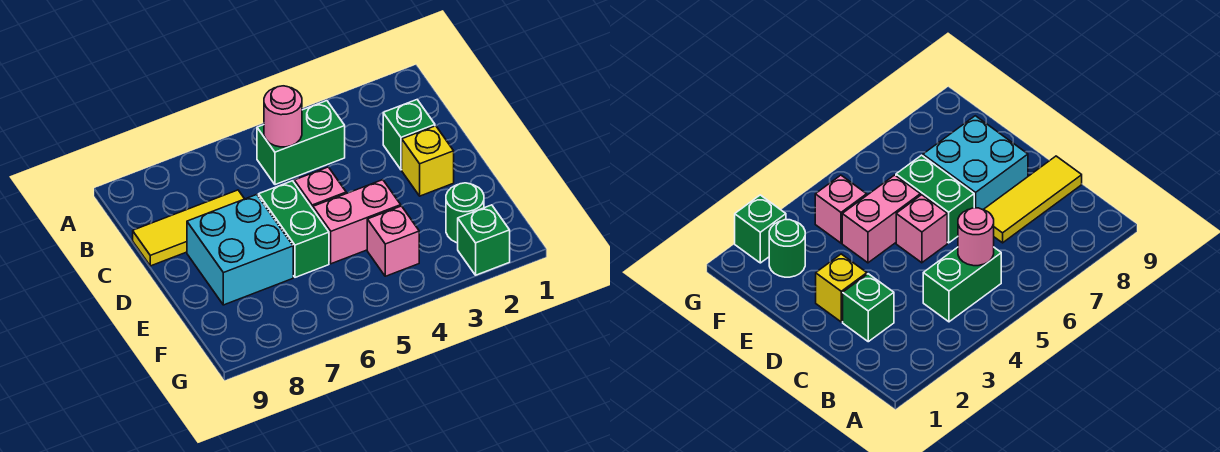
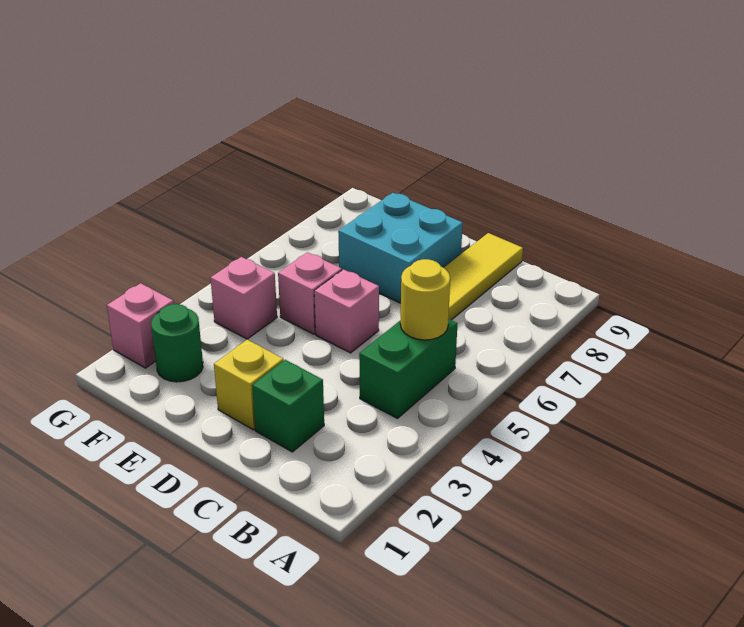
pink 1x1 round brick [264,86,302,147] -> yellow 1x1 round brick [400,259,450,340]
green 1x2 brick [259,181,329,277] -> none
pink 1x2 brick [313,180,401,264] -> pink 1x1 brick [278,252,342,334]
green 1x1 brick [458,205,510,275] -> pink 1x1 brick [107,283,174,368]

